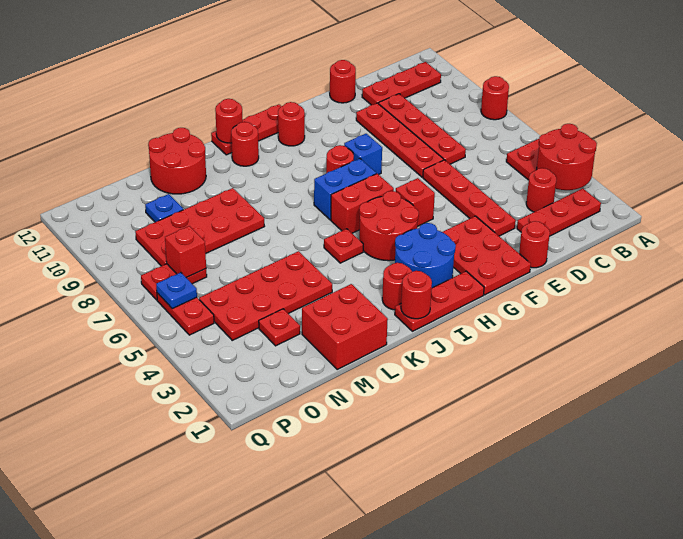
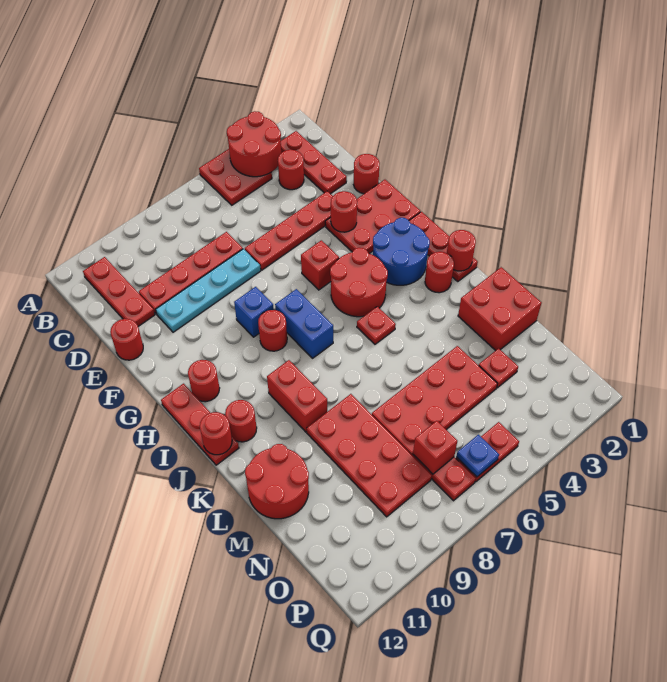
red 1x1 round brick [481,76,509,120] -> red 1x1 round brick moved to [331,191,357,232]
red 1x4 plate [356,103,444,177] -> cyan 1x4 plate [156,249,261,332]
red 1x2 brick [331,174,394,233] -> red 1x2 brick moved to [267,360,327,432]
red 2x4 plate [199,251,332,340] -> red 2x4 plate turned to [372,346,498,456]
blue 1x1 plate [145,194,183,222] -> none

